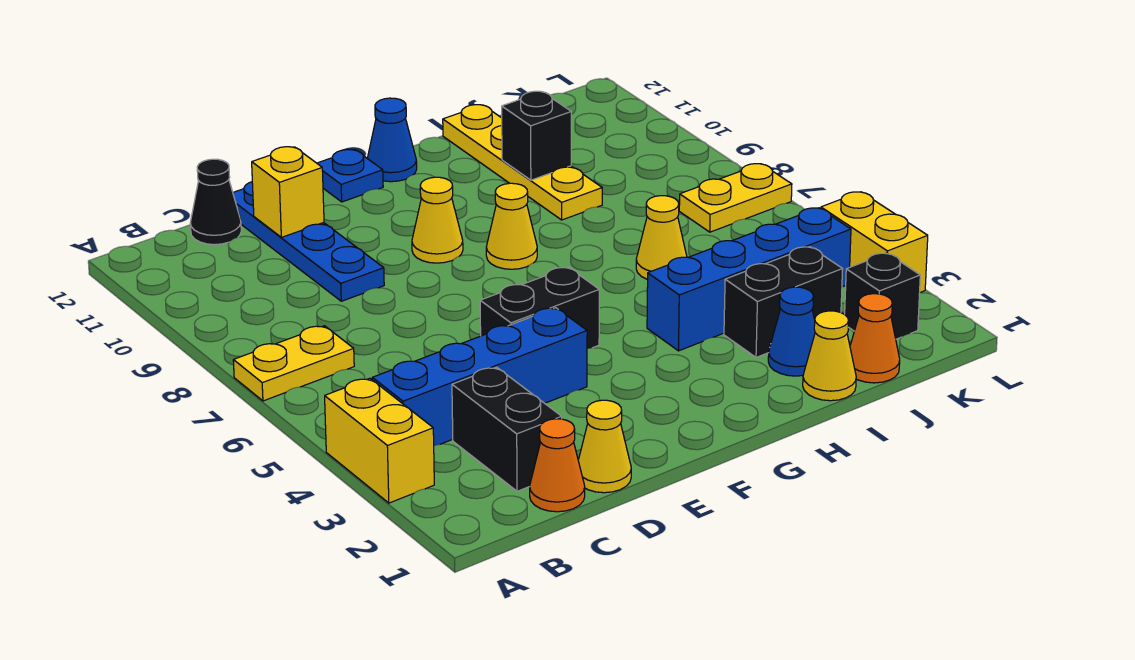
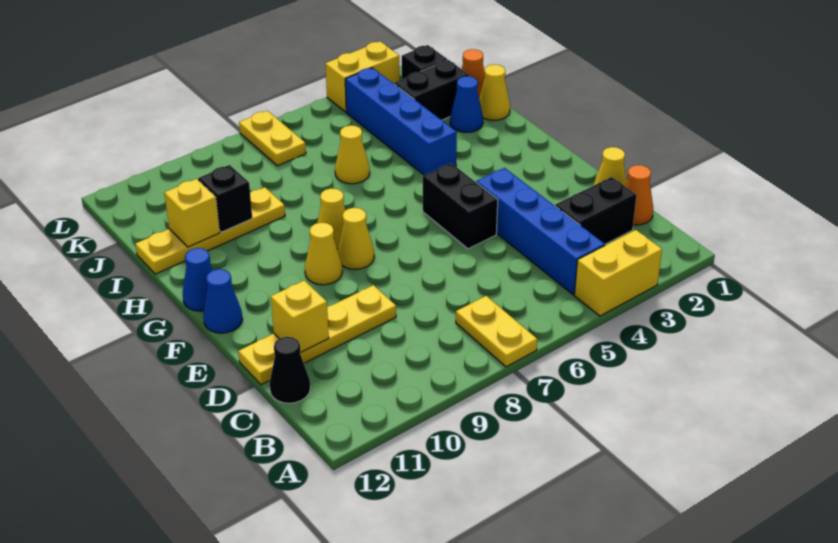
blue 1x4 plate [233,182,384,301] -> yellow 1x4 plate [238,285,396,385]
none -> yellow 1x1 cone [338,208,374,269]
blue 1x1 plate [317,150,383,202] -> blue 1x1 cone [203,269,243,333]
black 1x2 brick [724,247,843,357] -> black 1x2 brick turned to [394,60,469,120]
none -> yellow 1x1 brick [164,179,220,247]

